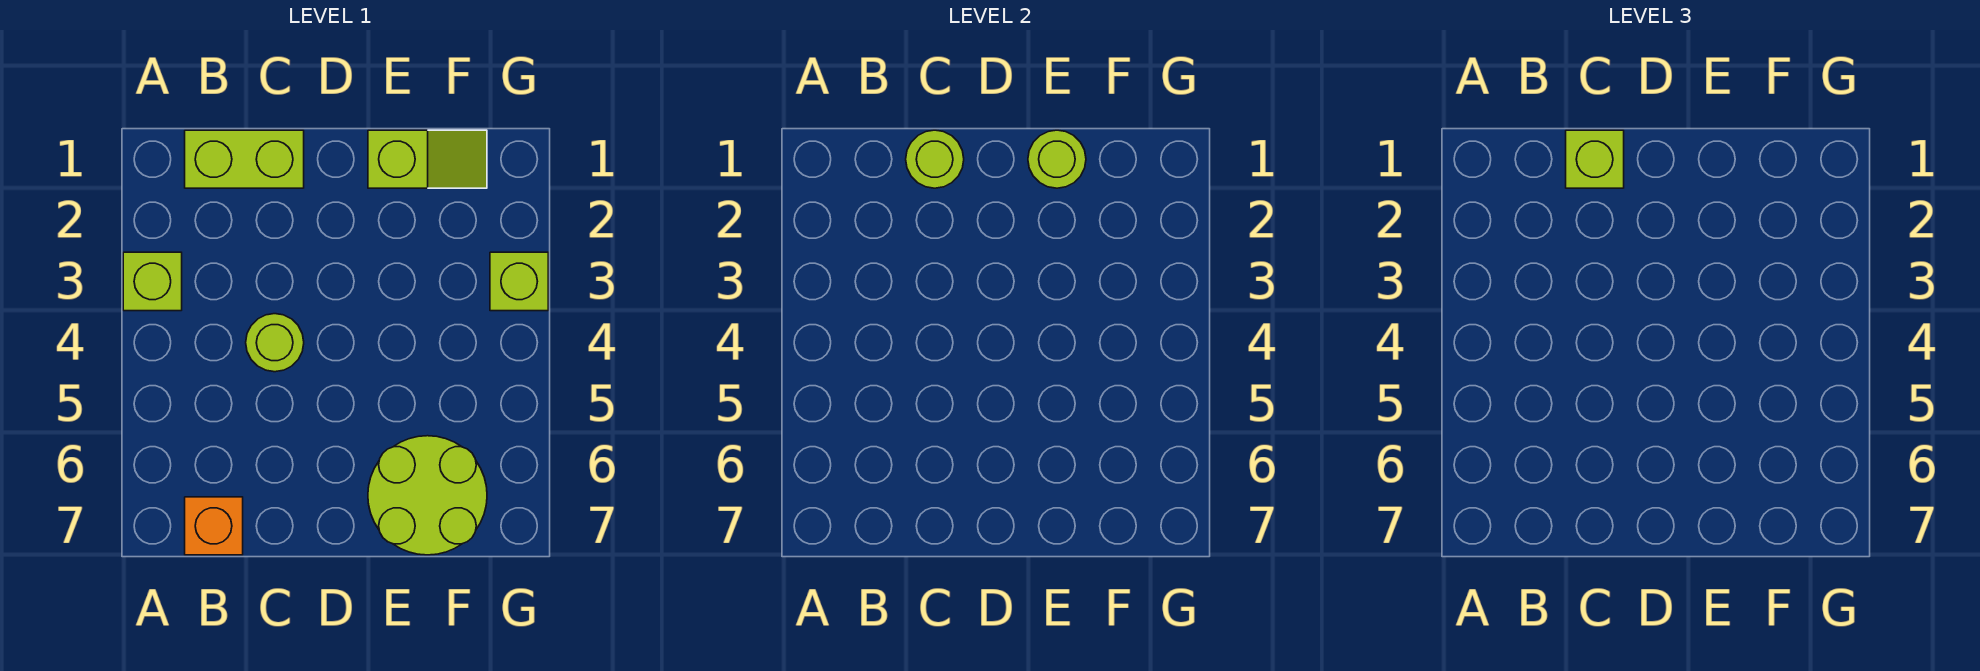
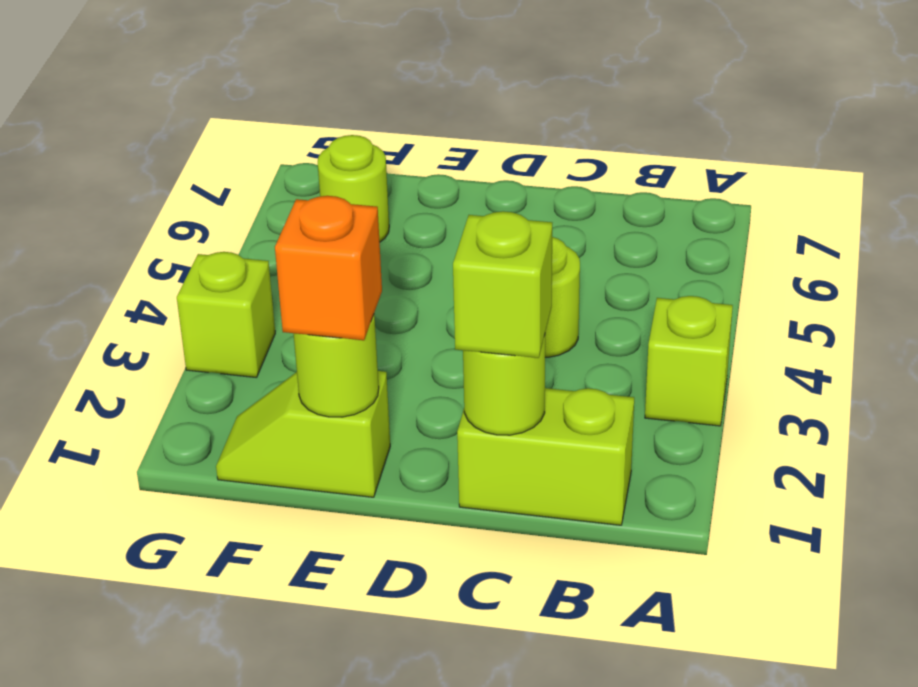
orange 1x1 brick [185,497,243,555] -> orange 1x1 brick moved to [275,196,382,340]
lime 2x2 round brick [368,436,487,555] -> lime 1x1 round brick [318,135,389,242]

